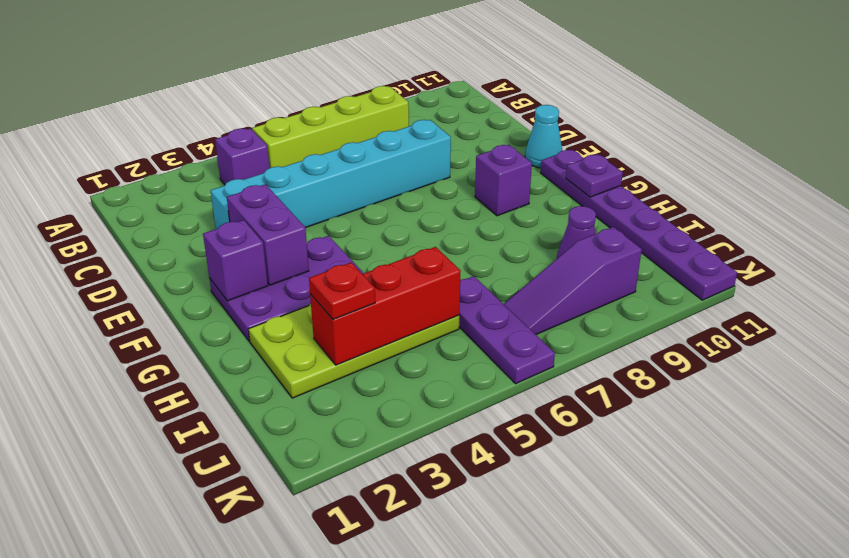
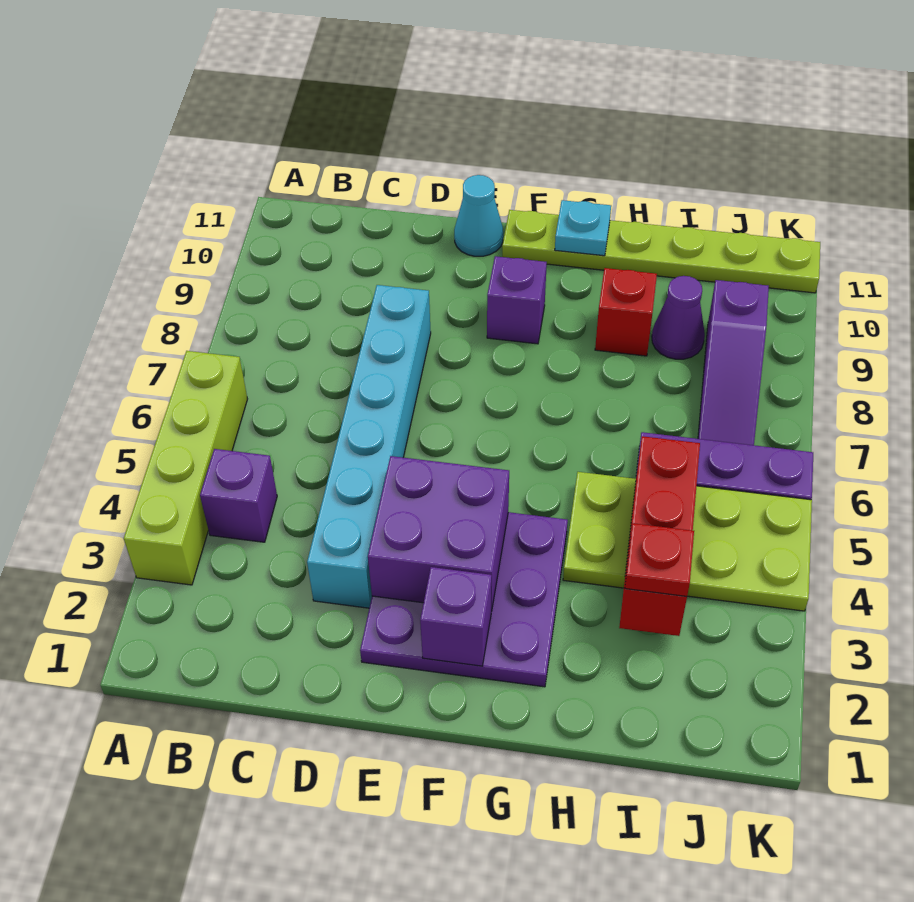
lime 1x4 brick [252,86,409,168] -> lime 1x4 brick moved to [124,351,247,585]
purple 1x2 brick [227,184,309,285] -> purple 2x2 brick [368,456,509,611]
purple 2x3 plate [209,236,364,341] -> purple 3x3 plate [360,512,568,687]
purple 1x6 plate [541,150,737,300] -> lime 1x6 plate [502,210,820,293]
purple 1x1 plate [566,154,623,197] -> cyan 1x1 plate [555,200,611,256]
lime 2x4 plate [249,304,459,398] -> lime 2x4 plate turned to [563,472,812,611]
none -> red 1x1 brick [595,268,657,356]

